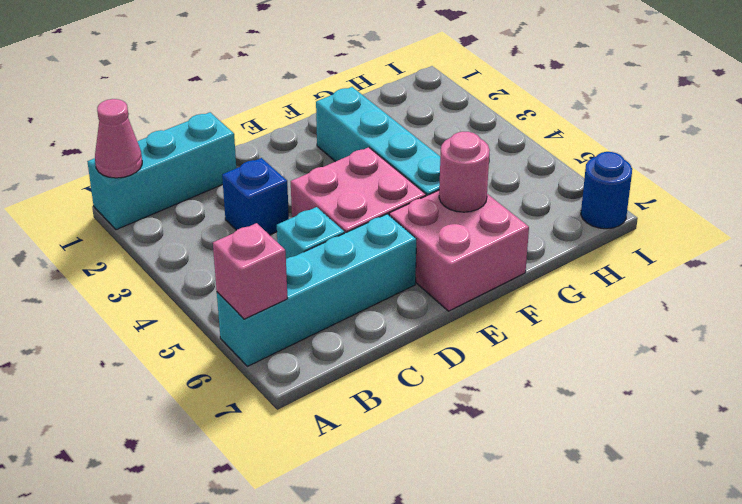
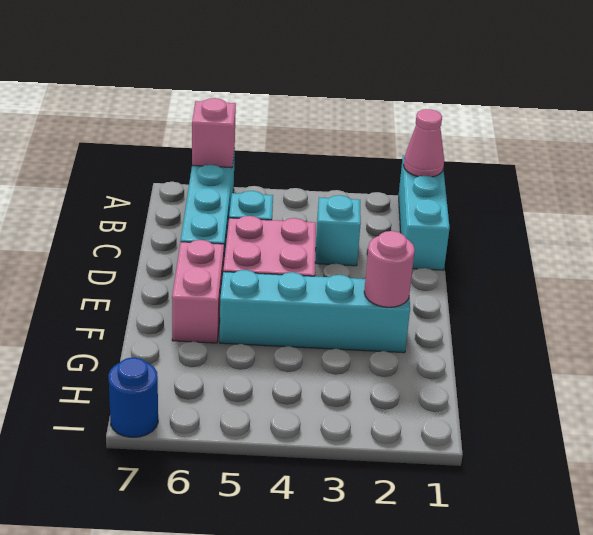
blue 1x1 brick [222,158,289,235] -> cyan 1x1 brick [315,195,361,266]
pink 2x2 brick [389,190,529,311] -> pink 1x2 brick [172,240,224,343]
pink 1x1 round brick [439,132,490,212] -> pink 1x1 round brick moved to [364,231,415,307]

